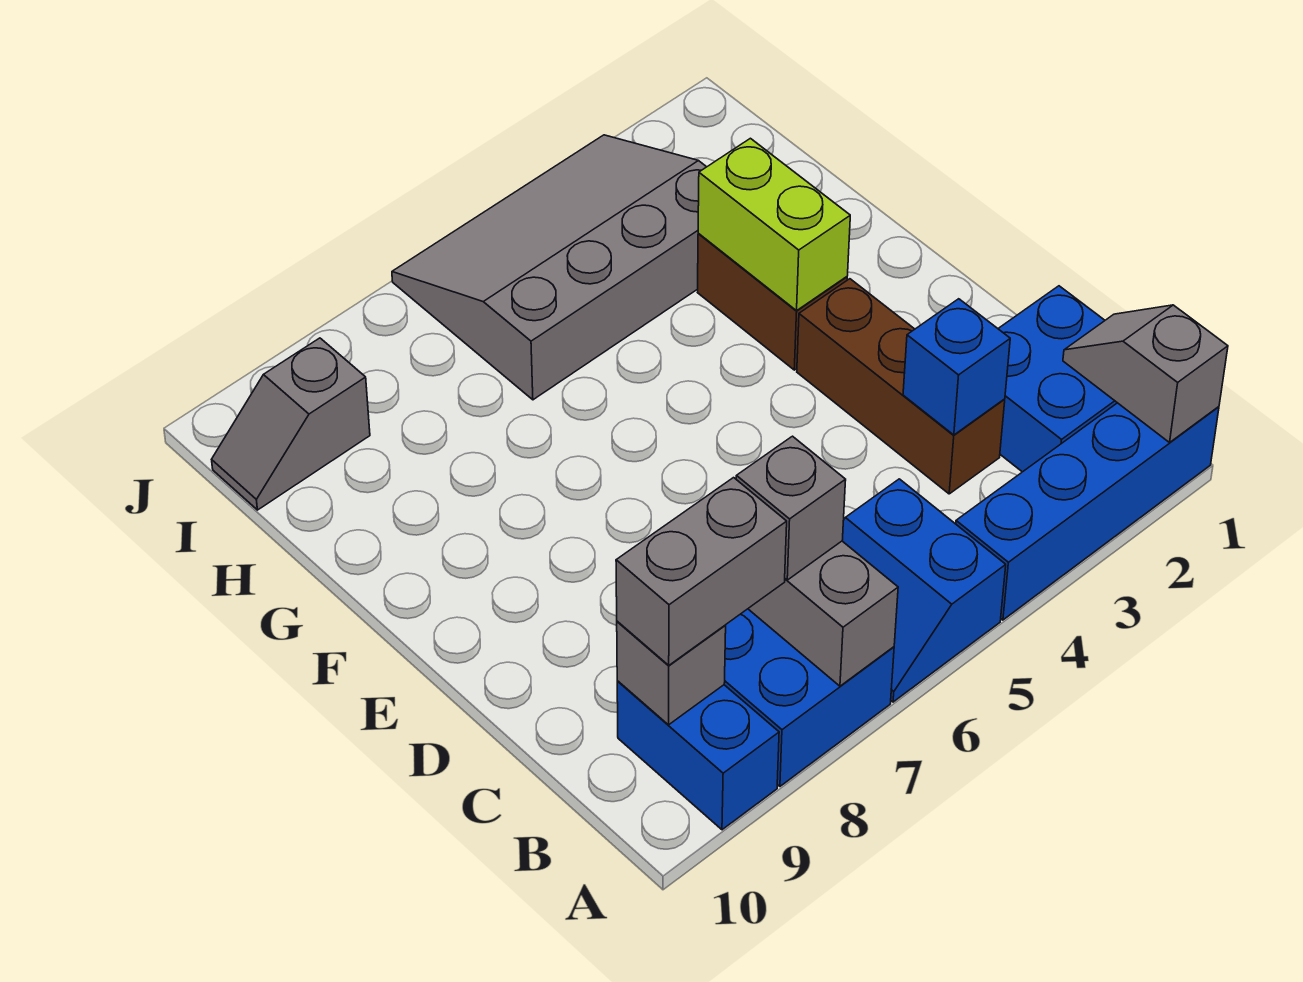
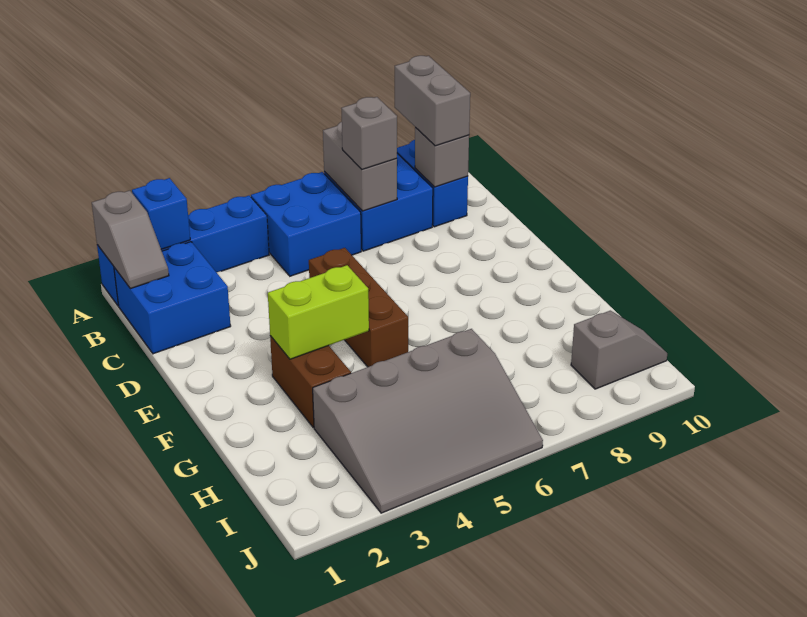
blue 2x2 slope [842,479,1006,702] -> blue 2x2 brick [251,172,361,276]
grey 1x2 brick [616,478,787,665] -> grey 1x2 brick turned to [395,56,470,146]
brown 1x3 brick [797,279,1005,494] -> brown 1x3 brick moved to [309,248,408,367]
blue 1x1 brick [903,299,1010,435] -> blue 1x1 brick moved to [132,178,190,250]
lime 1x2 brick [698,138,850,311] -> lime 1x2 brick turned to [268,265,369,359]

